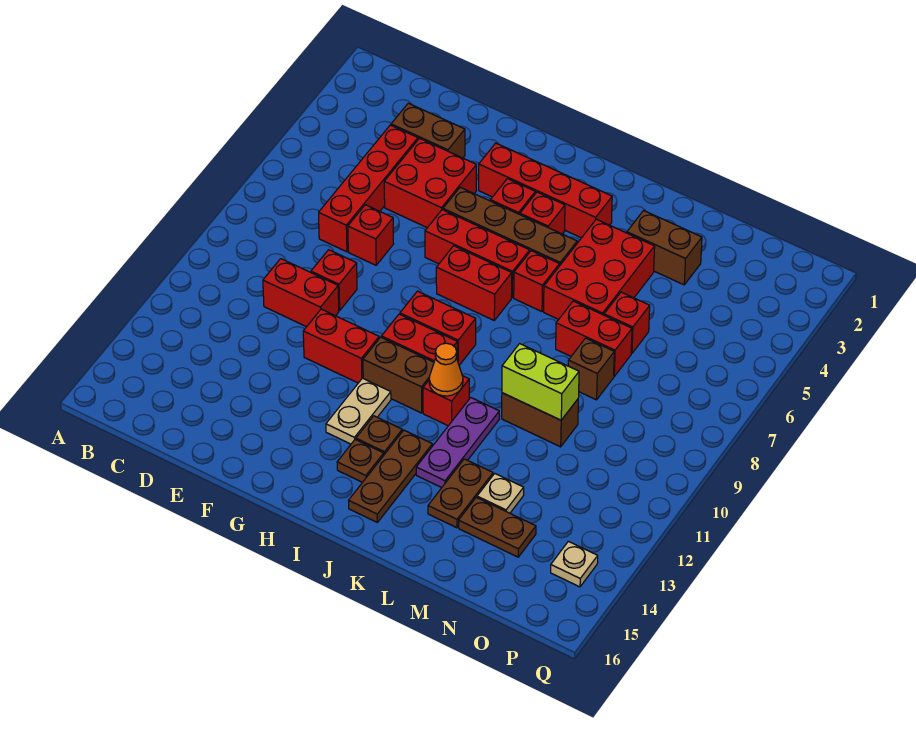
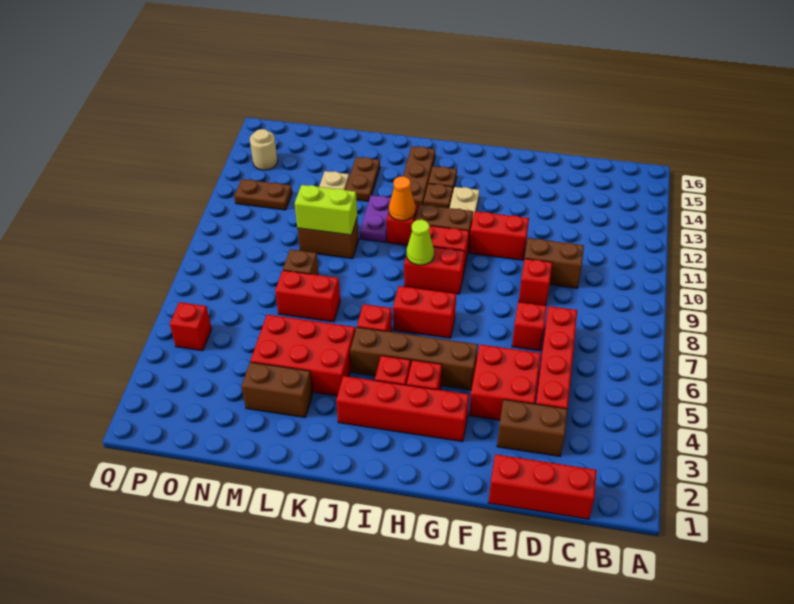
red 1x2 brick [263,259,339,327] -> brown 1x2 brick [524,238,584,288]
red 1x3 brick [425,210,530,298] -> red 1x3 brick moved to [488,454,597,519]
none -> lime 1x1 cone [407,220,434,265]
red 2x3 brick [544,219,655,319] -> red 2x3 brick turned to [250,315,355,396]
purple 1x3 plate [416,398,499,488] -> purple 1x2 plate [360,195,391,242]
red 1x1 brick [604,292,650,353] -> red 1x1 brick moved to [170,302,212,351]
brown 1x2 plate [459,497,536,557] -> brown 1x2 plate moved to [234,179,292,210]
tan 1x1 plate [551,541,598,587] -> tan 1x1 round brick [250,129,278,170]

